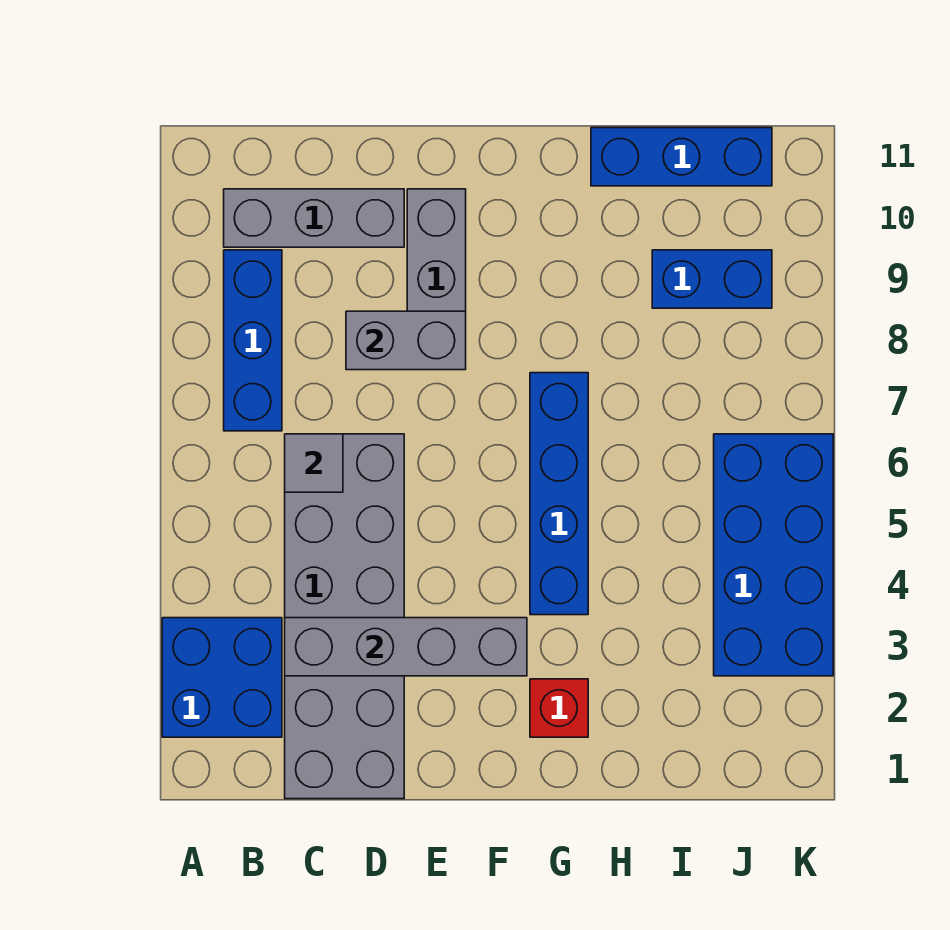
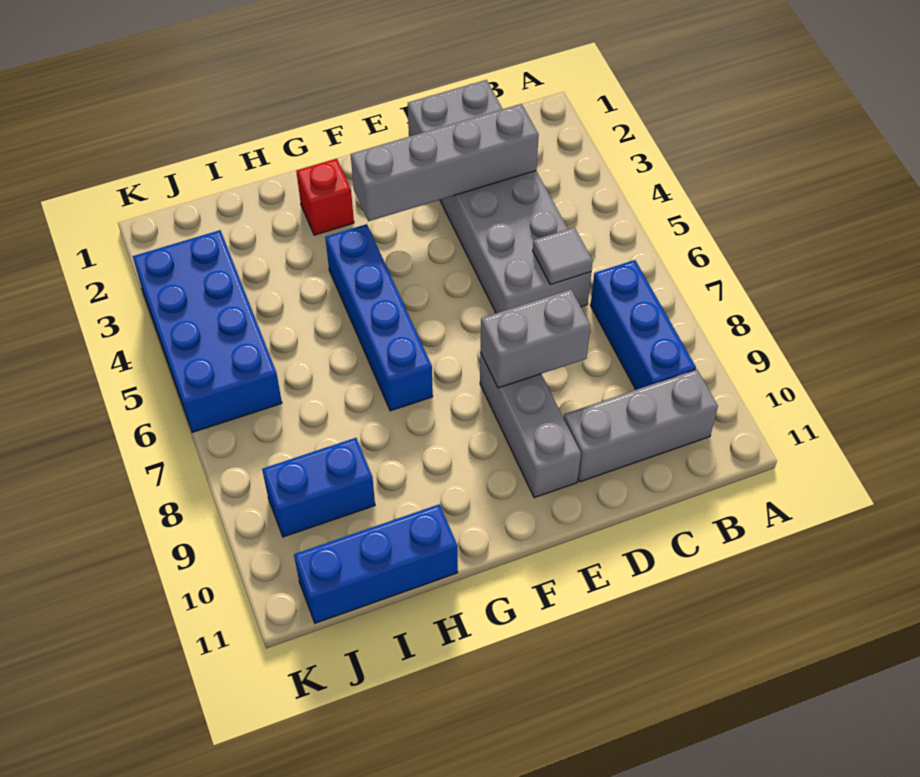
blue 2x2 brick [162,618,282,737] -> none

